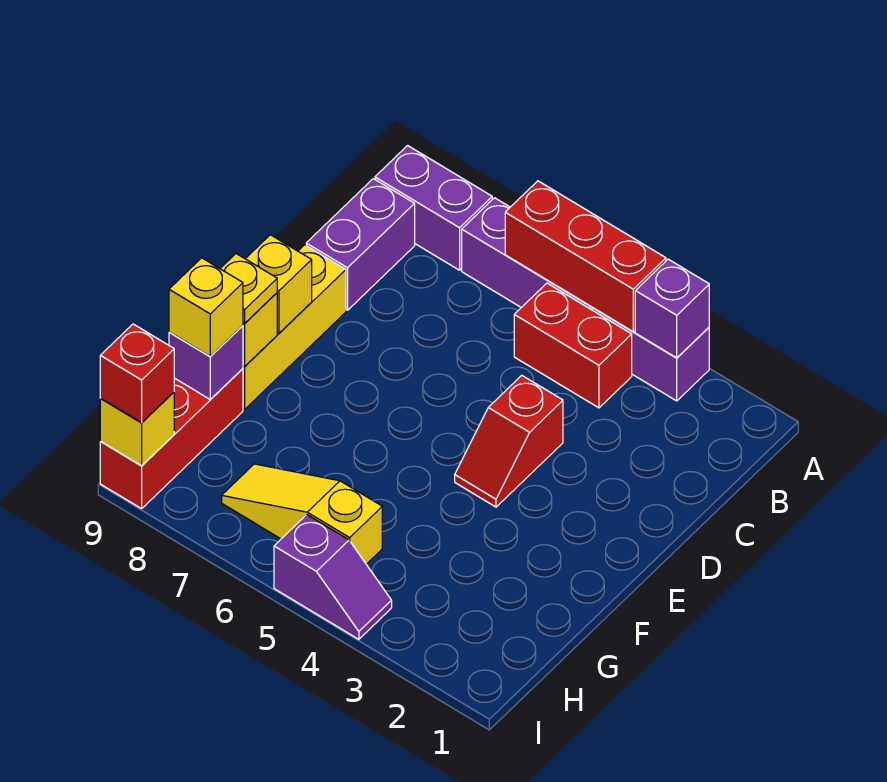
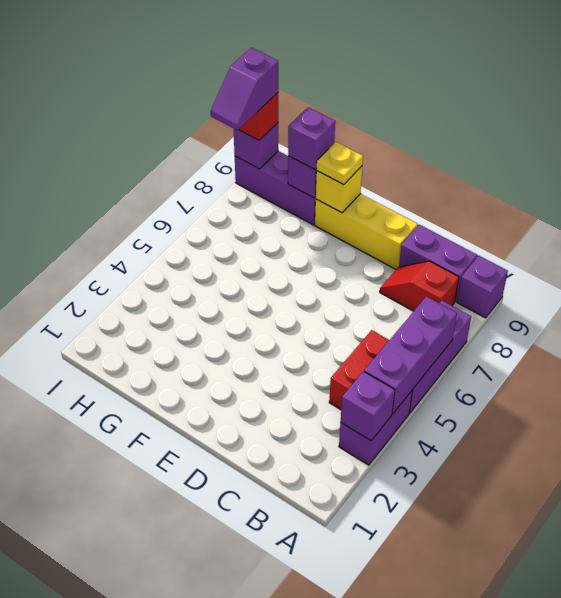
red 1x3 brick [505,181,666,332] -> purple 1x3 brick [364,296,457,414]
purple 1x2 brick [375,146,492,270] -> purple 1x1 brick [457,256,508,318]
red 1x2 slope [455,375,563,507] -> red 1x2 slope moved to [380,261,459,311]
yellow 1x1 brick [245,235,312,333] -> none
red 1x3 brick [100,369,243,509] -> purple 1x3 brick [235,151,316,225]
yellow 1x1 brick [169,258,243,357] -> purple 1x1 brick [288,107,335,169]
yellow 1x3 slope [222,464,382,564] -> none
purple 1x2 slope [274,515,392,639] -> purple 1x2 slope moved to [211,48,278,130]
yellow 1x1 brick [100,392,174,466] -> purple 1x1 brick [234,123,278,169]

